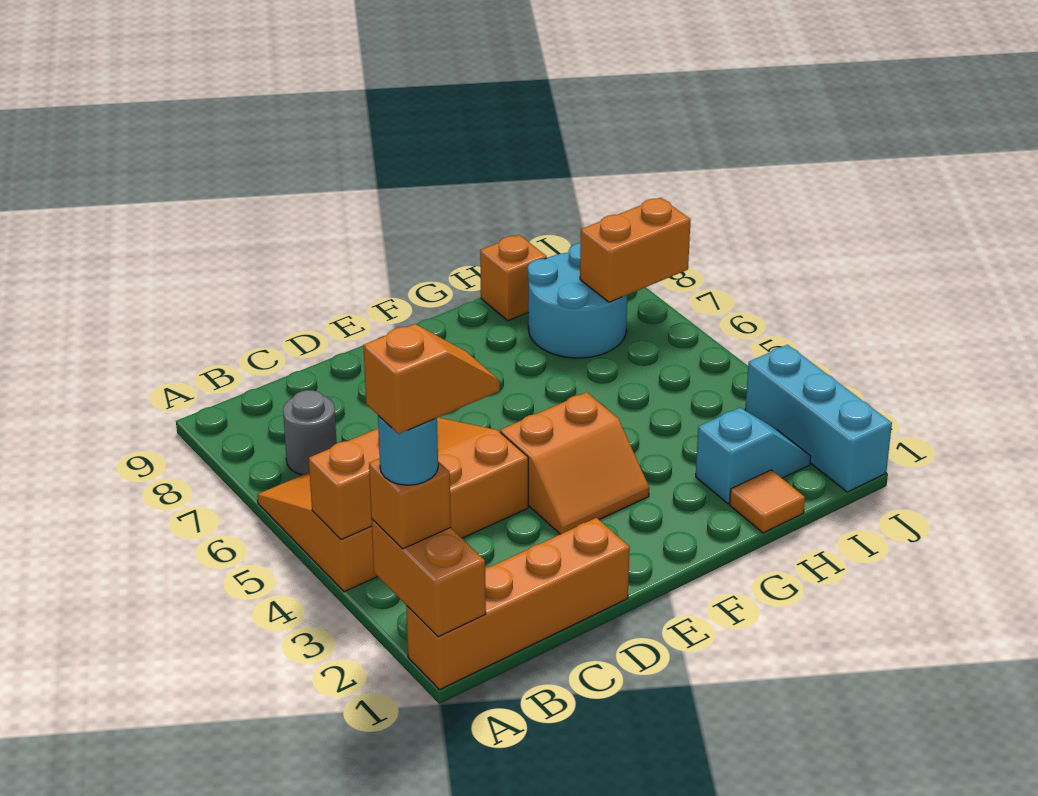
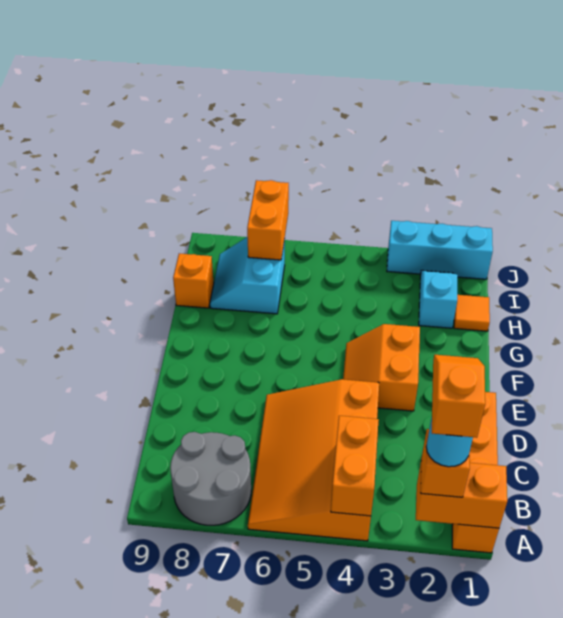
grey 1x1 round brick [283,390,337,475] -> grey 2x2 round brick [170,432,251,525]
orange 2x2 slope [500,392,649,534] -> orange 2x2 slope turned to [343,324,420,411]
cyan 2x2 round brick [528,243,627,358] -> cyan 2x2 slope [210,237,285,314]

